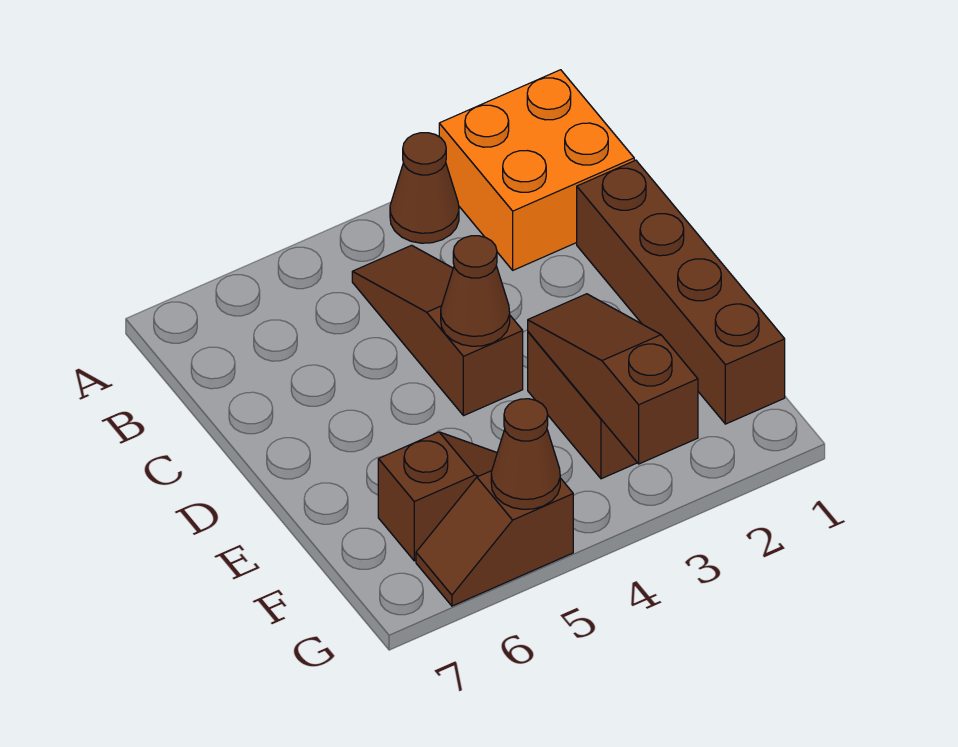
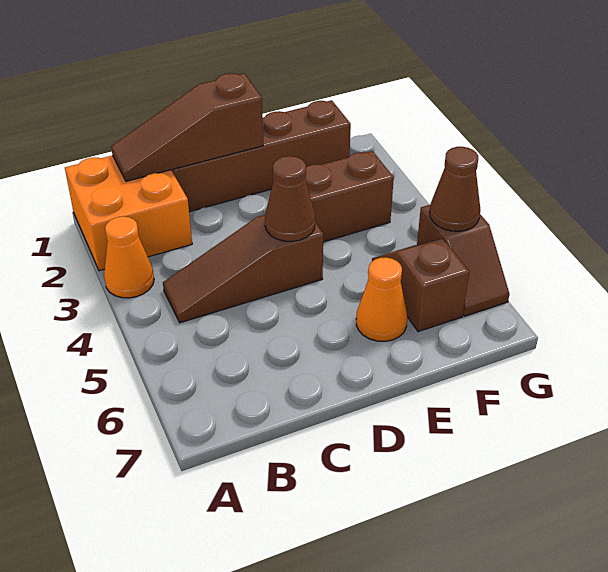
brown 1x1 cone [390,133,459,243] -> orange 1x1 cone [104,216,154,298]
brown 1x3 slope [528,294,698,464] -> brown 1x3 slope moved to [111,73,263,181]
none -> orange 1x1 cone [356,257,407,341]

